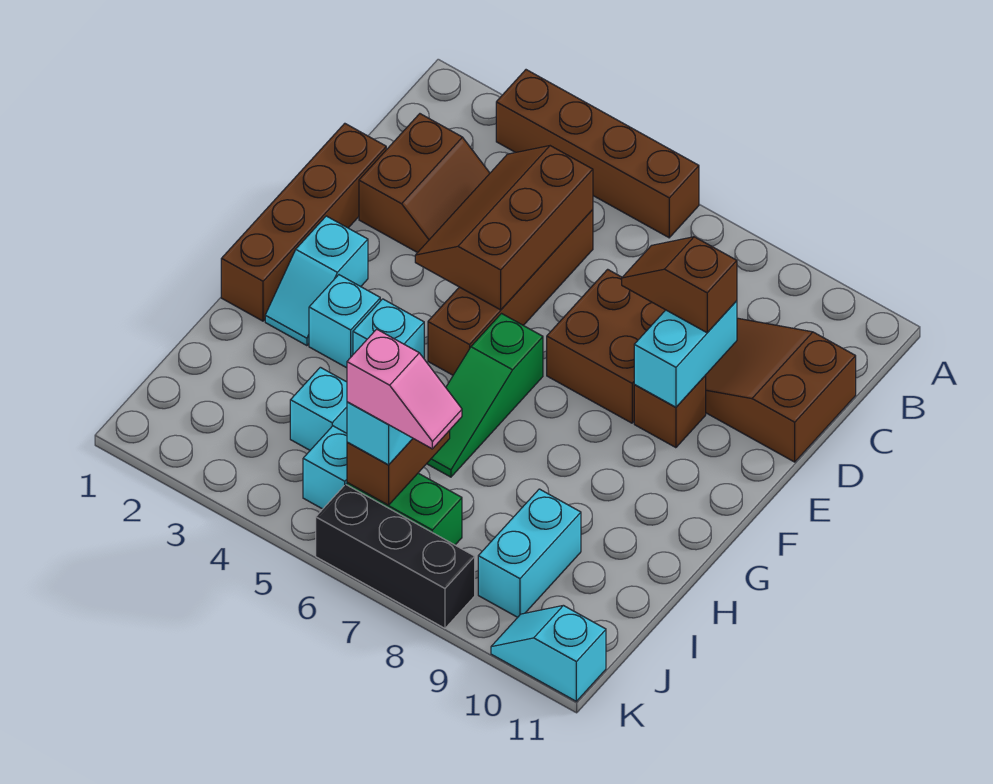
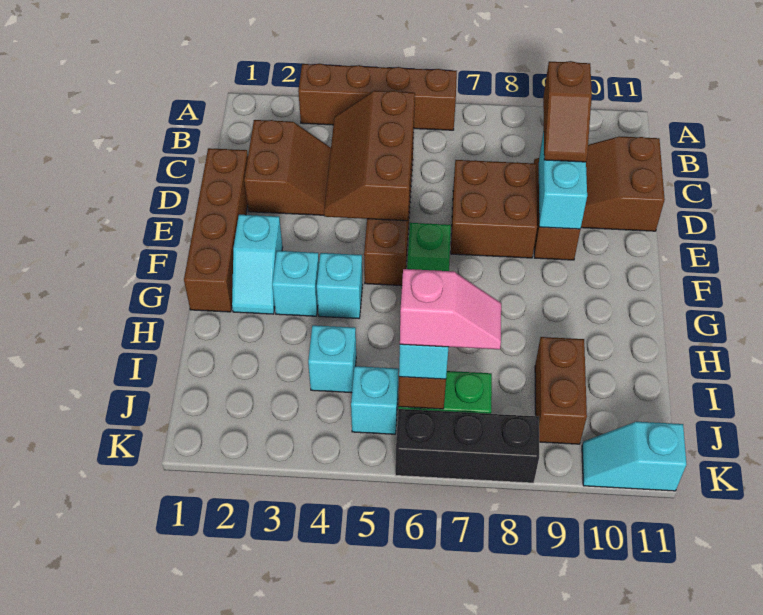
brown 1x2 slope [622,237,737,333] -> brown 1x2 slope turned to [543,61,592,162]
cyan 1x2 brick [478,489,581,617] -> brown 1x2 brick [535,337,587,444]

